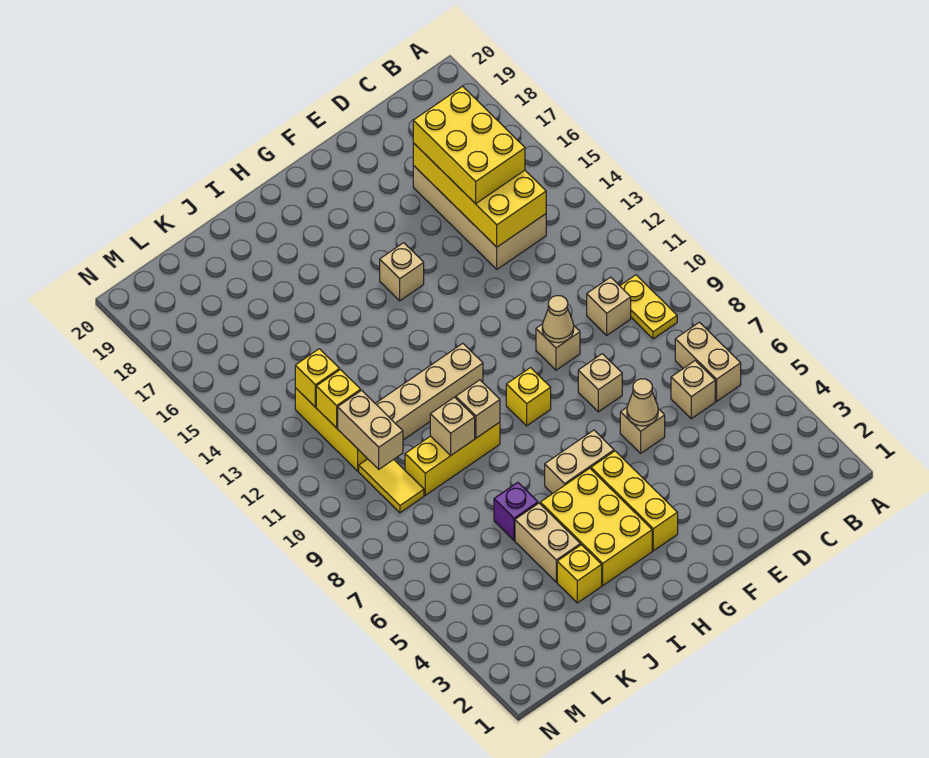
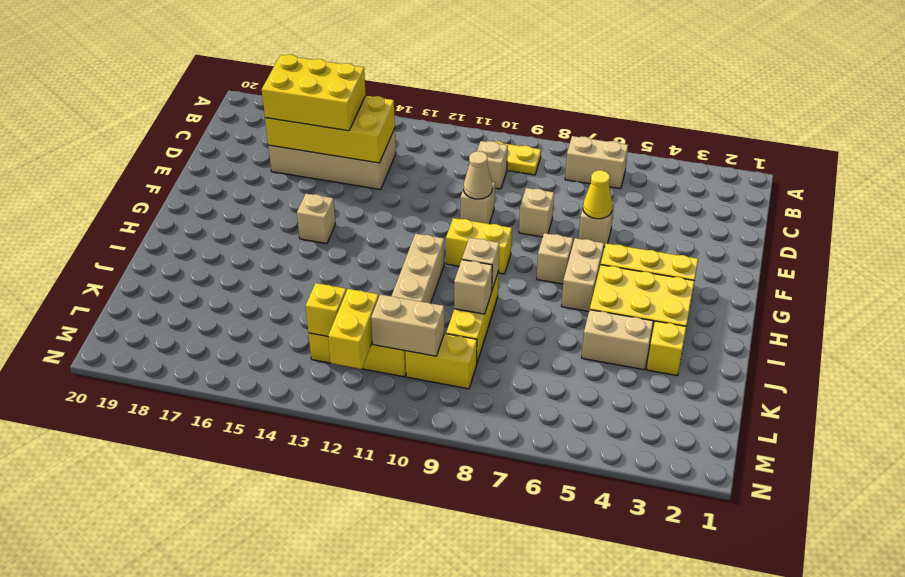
tan 1x1 brick [671,361,715,419] -> tan 1x1 brick moved to [537,233,573,284]
tan 1x1 cone [627,379,658,426] -> yellow 1x1 cone [583,170,612,219]
yellow 1x1 brick [506,368,551,426] -> yellow 1x2 brick [446,218,512,274]
purple 1x1 brick [494,482,538,540] -> none
yellow 1x2 tile [359,459,424,513] -> yellow 1x2 brick [405,333,477,389]
yellow 1x1 brick [316,370,361,428] -> yellow 1x2 brick [328,289,379,369]

